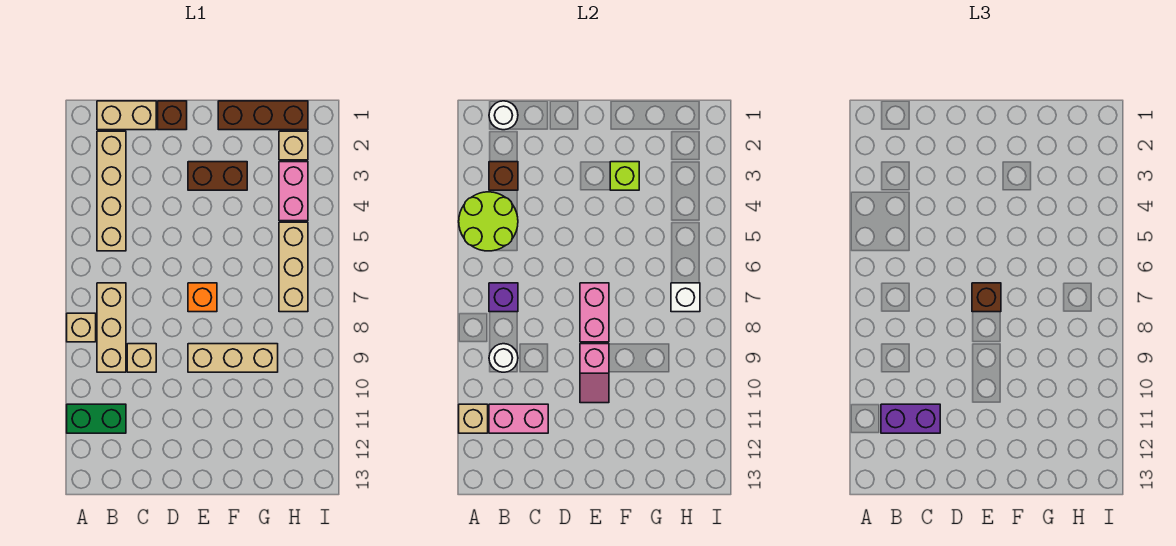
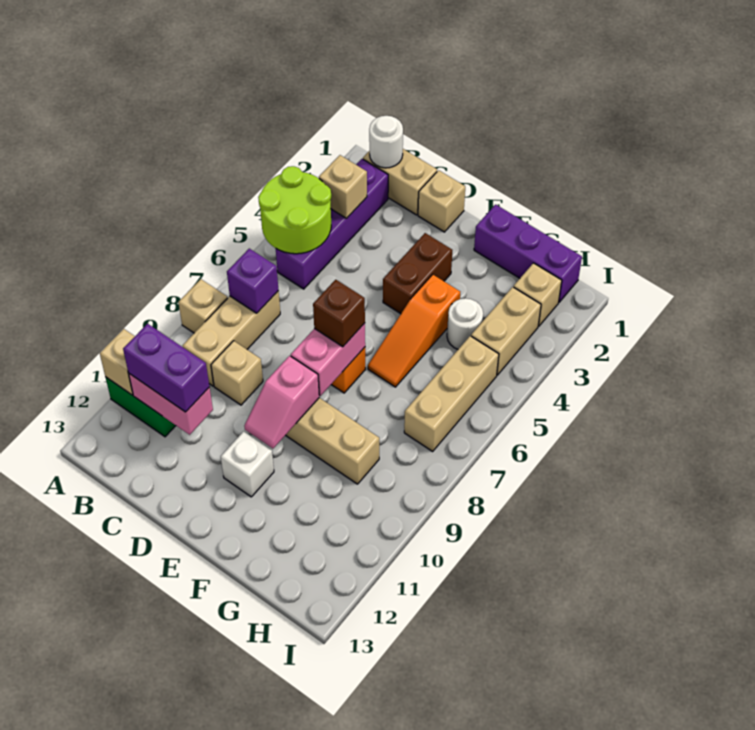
tan 1x4 brick [97,131,126,251] -> purple 1x4 brick [276,159,388,289]
brown 1x1 brick [489,162,518,190] -> tan 1x1 brick [319,155,367,219]
white 1x1 round brick [489,344,518,372] -> white 1x1 round brick moved to [447,298,483,349]
brown 1x1 brick [158,101,187,130] -> tan 1x1 brick [418,170,465,232]
brown 1x2 brick [188,162,247,190] -> brown 1x2 brick turned to [383,233,452,314]
brown 1x3 brick [218,101,308,130] -> purple 1x3 brick [474,205,582,302]
lime 1x1 brick [610,162,639,190] -> none
none -> orange 1x3 slope [368,274,460,387]
pink 1x2 brick [279,162,308,221] -> tan 1x2 brick [471,287,541,375]
white 1x1 brick [671,283,700,312] -> white 1x1 brick moved to [221,431,274,497]

